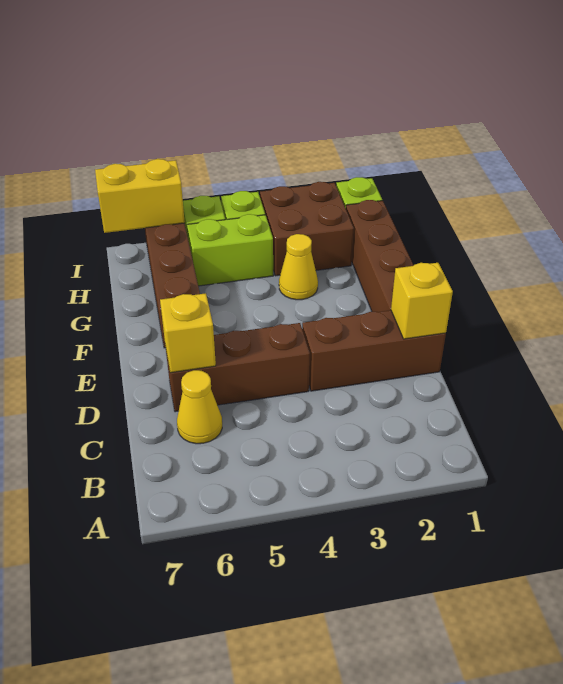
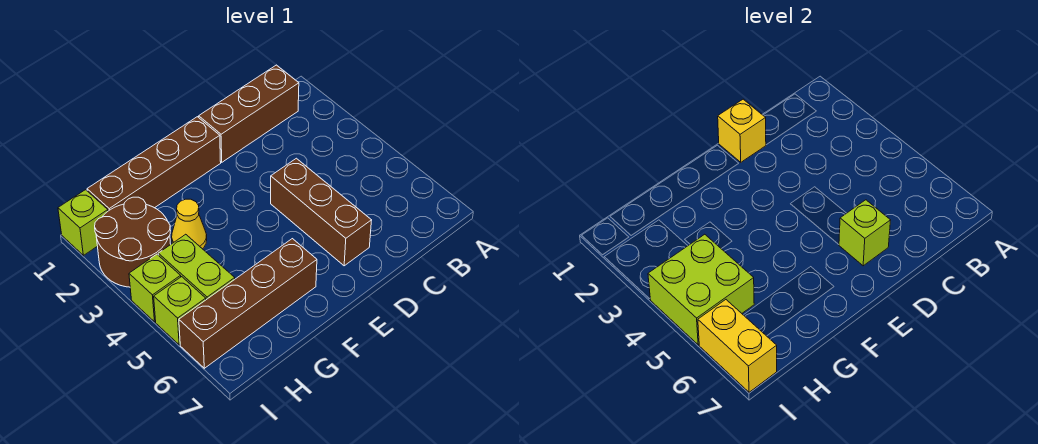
yellow 1x1 cone [177,370,222,444] -> none
brown 1x3 brick [302,310,446,391] -> brown 1x3 brick turned to [199,65,299,162]
yellow 1x1 brick [160,293,216,373] -> lime 1x1 brick [839,200,891,266]
brown 2x2 brick [260,182,354,276] -> brown 2x2 round brick [95,197,171,287]
none -> lime 2x2 brick [648,234,754,345]

